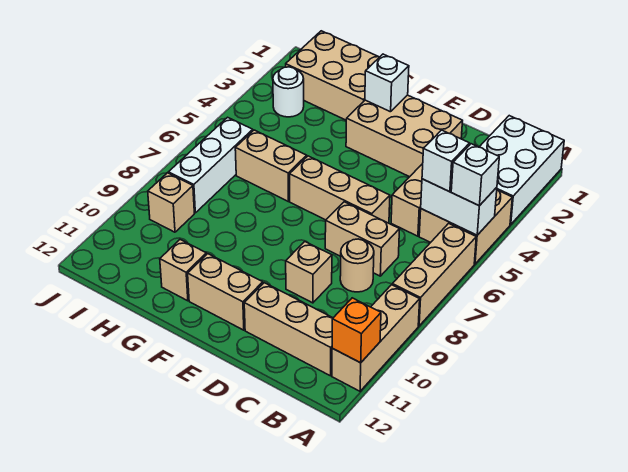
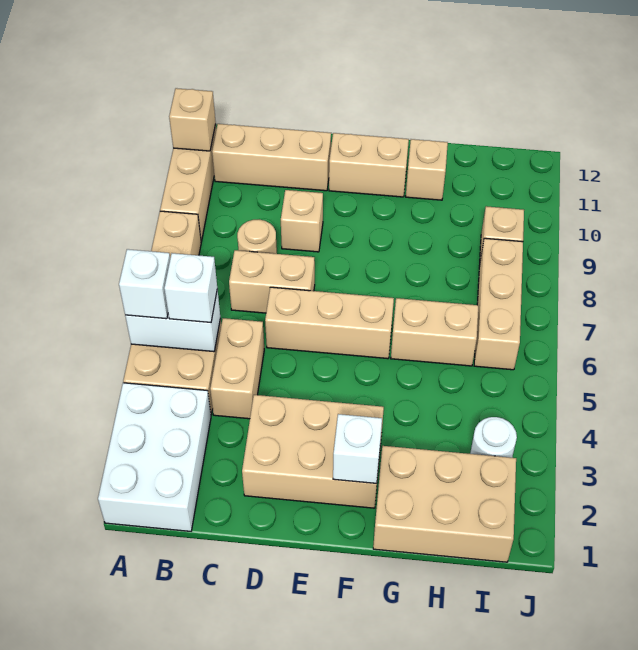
orange 1x1 brick [332,298,381,363] -> tan 1x1 brick [169,88,216,151]
white 1x3 brick [168,117,253,213] -> tan 1x3 brick [474,238,523,370]

